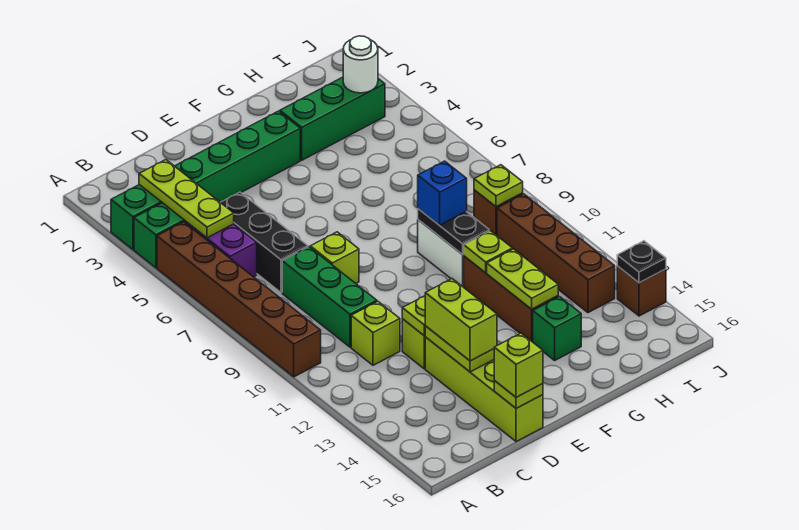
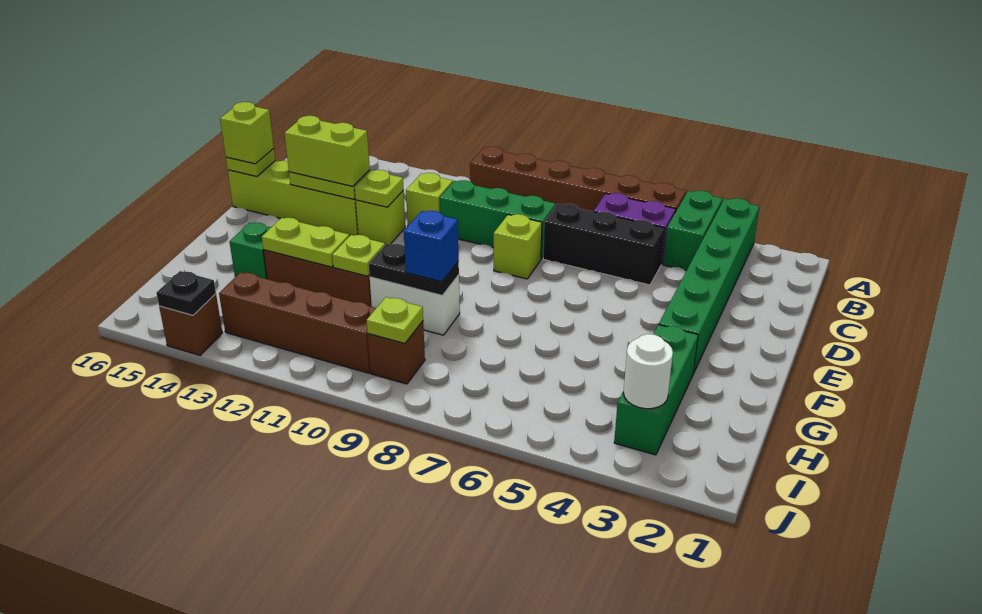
lime 1x3 plate [139,160,234,238] -> none

